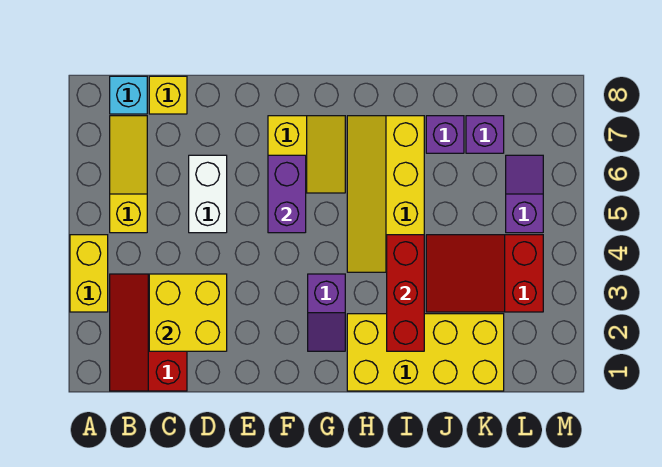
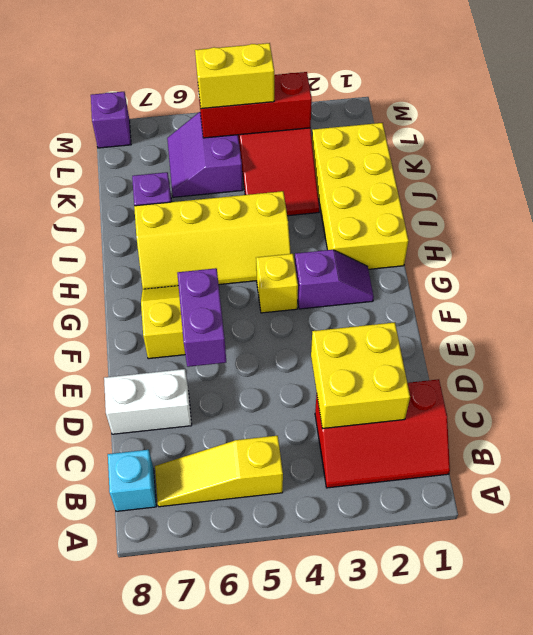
yellow 1x2 brick [70,235,108,312] -> yellow 1x2 brick moved to [195,43,274,109]
yellow 1x1 brick [149,76,187,114] -> yellow 1x1 brick moved to [256,254,298,313]
white 1x2 brick [189,155,227,233] -> white 1x2 brick moved to [104,369,192,434]
purple 1x2 brick [268,155,306,233] -> purple 1x2 brick turned to [177,268,226,367]
red 1x3 brick [387,235,424,351] -> red 1x3 brick moved to [198,72,312,138]
purple 1x1 brick [466,116,504,153] -> purple 1x1 brick moved to [91,92,131,148]
purple 1x2 slope [506,155,543,233] -> purple 2x2 slope [167,112,243,197]

